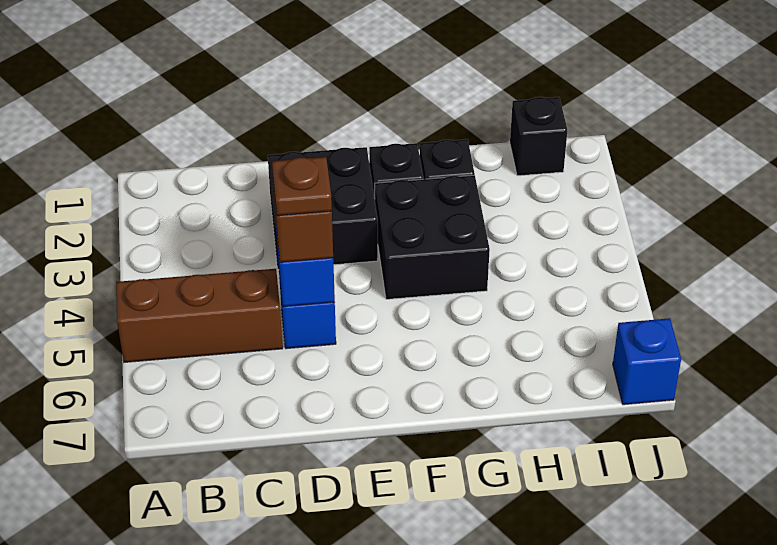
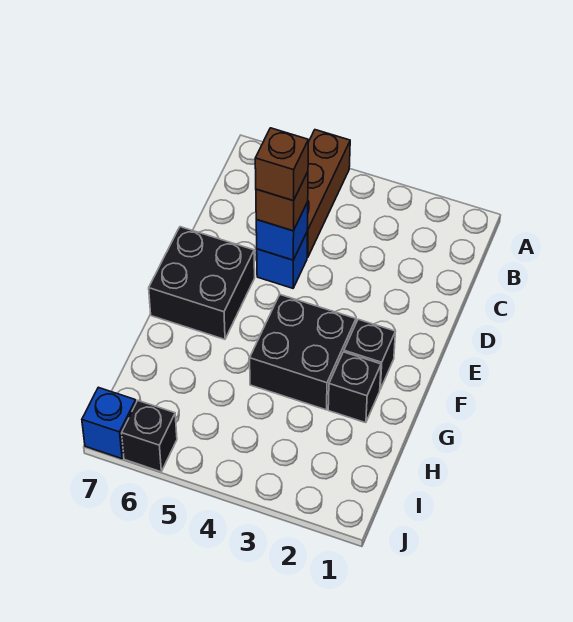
black 2x2 brick [268,147,378,269] -> black 2x2 brick moved to [149,227,255,339]
brown 1x1 plate [272,157,332,216] -> brown 1x1 brick [255,128,308,201]
black 1x1 brick [510,97,567,176] -> black 1x1 brick moved to [122,401,177,472]

